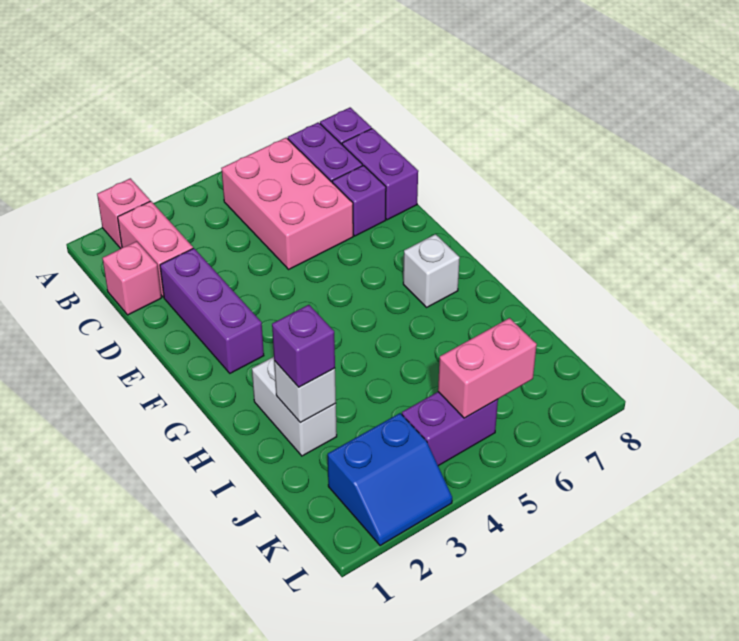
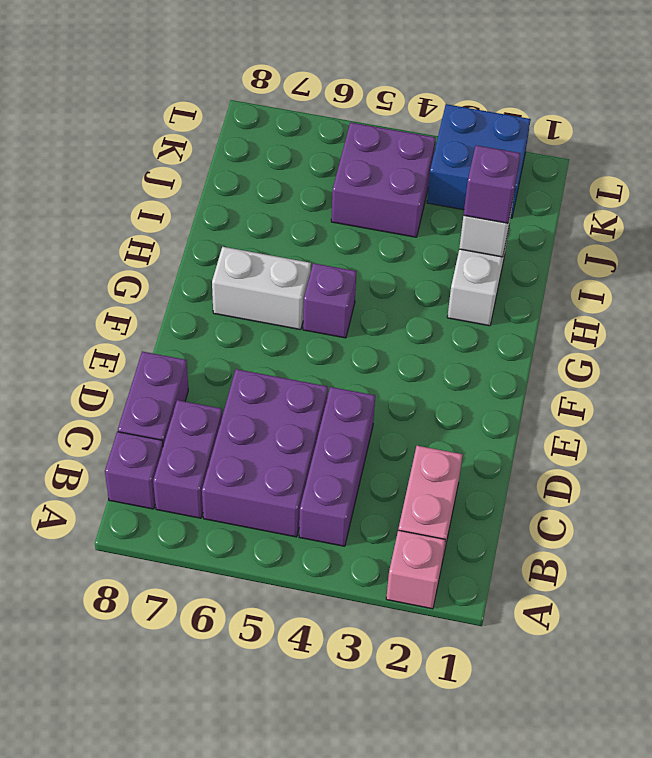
pink 2x3 brick [221,138,353,269] -> purple 2x3 brick [202,369,328,537]
pink 1x1 brick [102,241,161,315] -> none
purple 1x3 brick [160,248,264,373] -> purple 1x3 brick moved to [299,387,375,546]
purple 1x1 brick [332,166,386,236] -> purple 1x1 brick moved to [303,263,357,338]
white 1x1 brick [403,234,460,307] -> white 1x2 brick [212,247,311,330]
blue 2x2 slope [328,413,452,546] -> blue 2x2 brick [427,104,531,218]
purple 1x2 brick [402,392,498,466] -> purple 2x2 brick [331,122,436,237]
pink 1x2 brick [438,318,537,418] -> none

